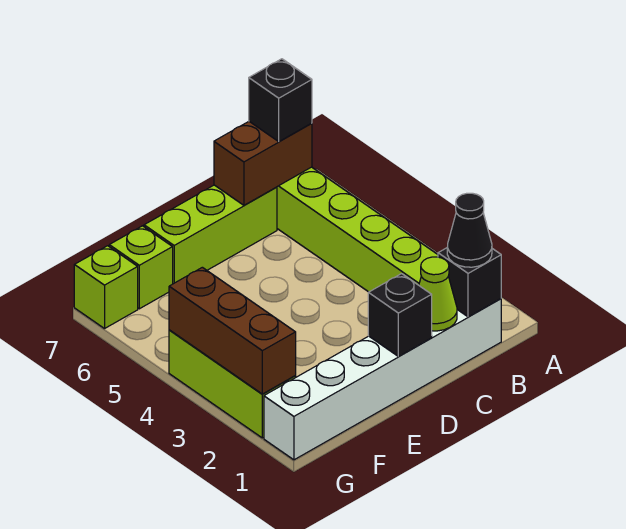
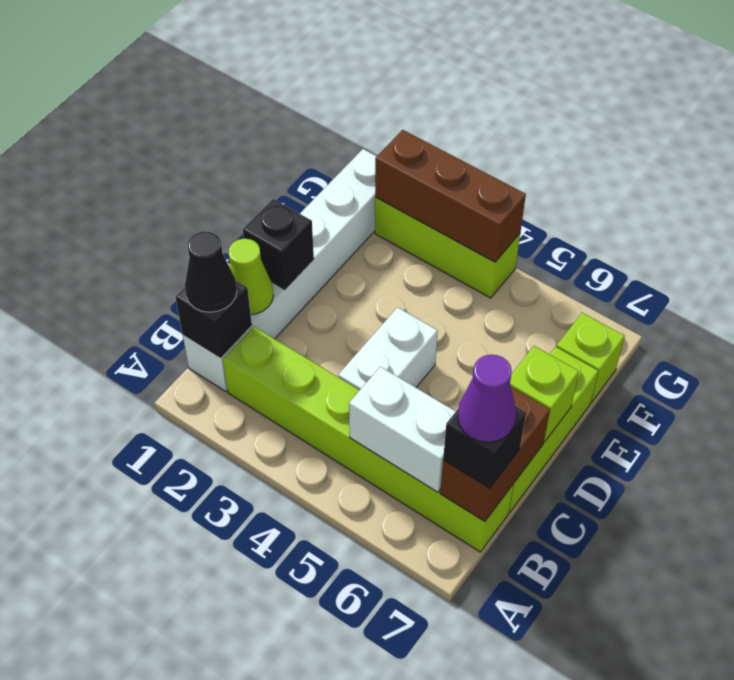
none -> white 1x2 brick [349,367,456,492]
none -> purple 1x1 cone [458,355,516,442]
none -> white 1x2 brick [338,307,438,390]
lime 1x1 brick [74,246,138,329] -> lime 1x1 brick moved to [510,346,579,442]

